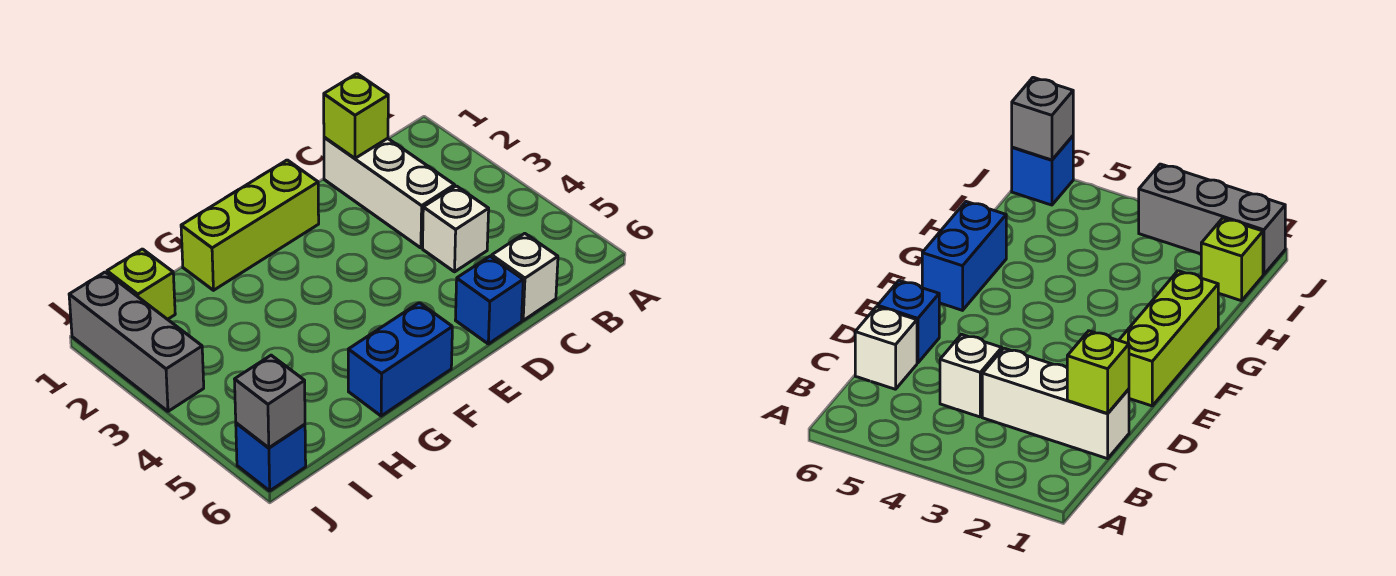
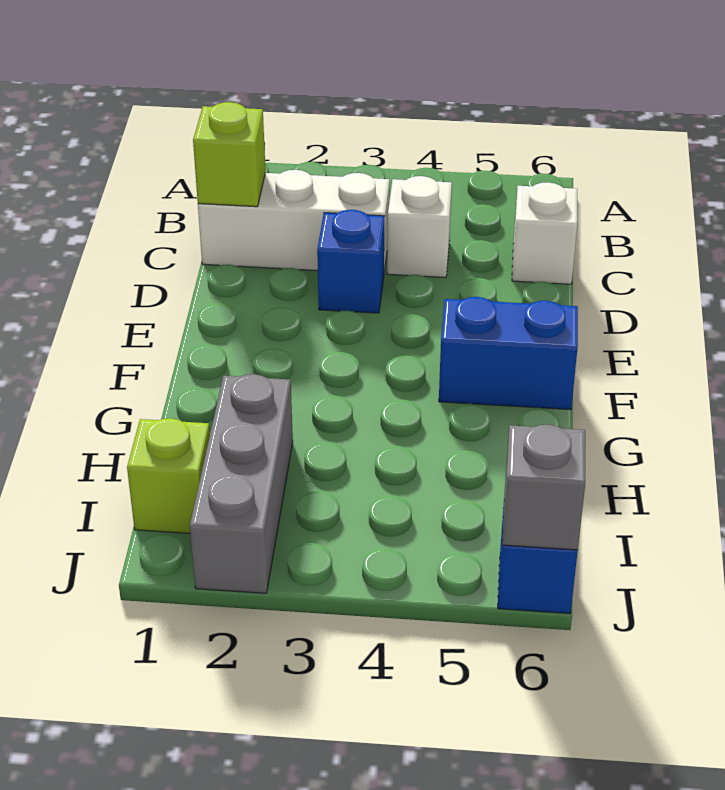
blue 1x1 brick [456,256,523,344] -> blue 1x1 brick moved to [317,210,384,313]
lime 1x3 brick [181,160,319,290] -> none
blue 1x2 brick [348,303,452,416] -> blue 1x2 brick turned to [439,297,578,410]
grey 1x3 brick [69,272,204,411] -> grey 1x3 brick turned to [190,374,293,593]

